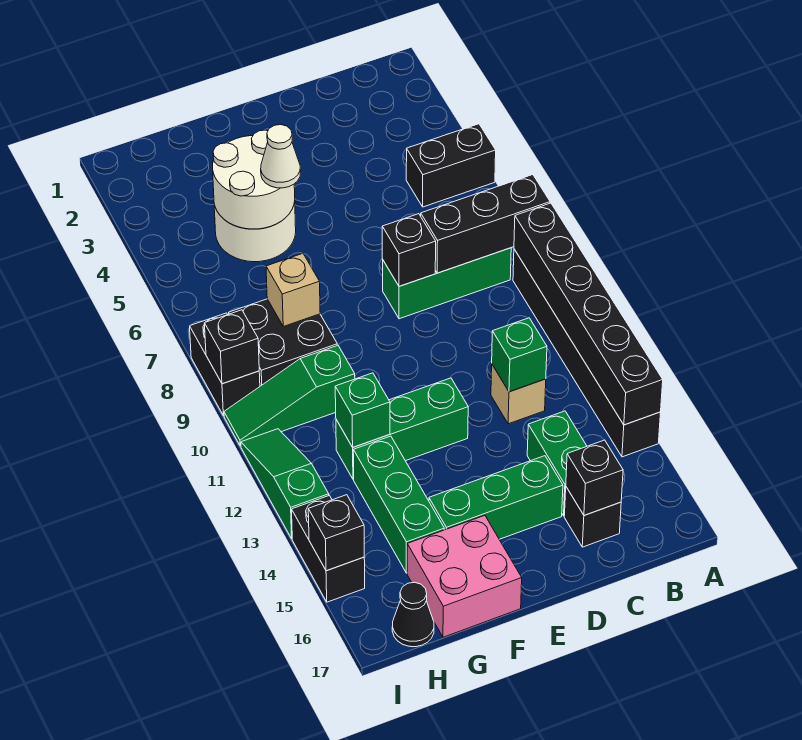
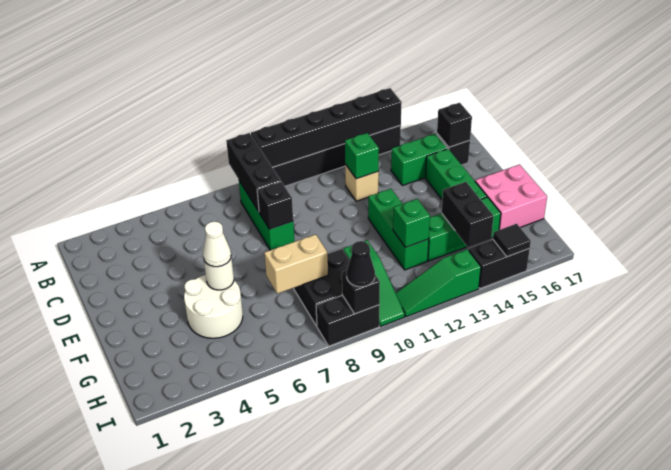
black 1x2 brick [406,124,496,207] -> black 1x2 brick moved to [442,182,494,247]
white 2x2 round brick [213,130,295,229] -> white 1x1 round brick [204,258,234,290]
tan 1x1 brick [266,253,320,326] -> tan 1x2 brick [264,234,328,294]
black 1x1 cone [392,582,434,647] -> black 1x1 cone moved to [347,241,375,287]
black 1x1 brick [308,495,364,571] -> black 1x1 tile [493,224,531,257]

